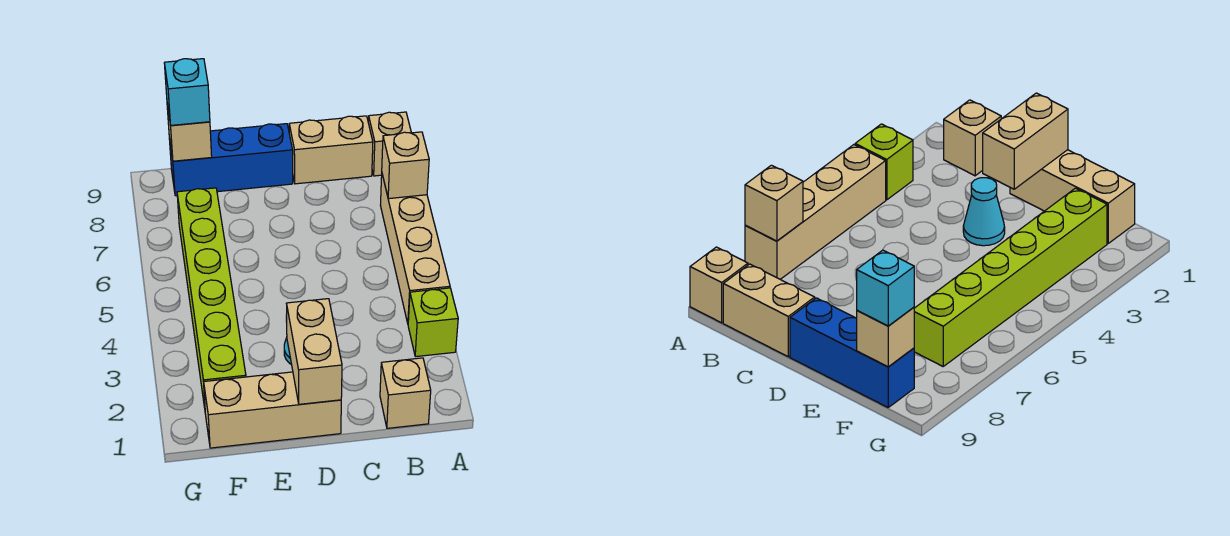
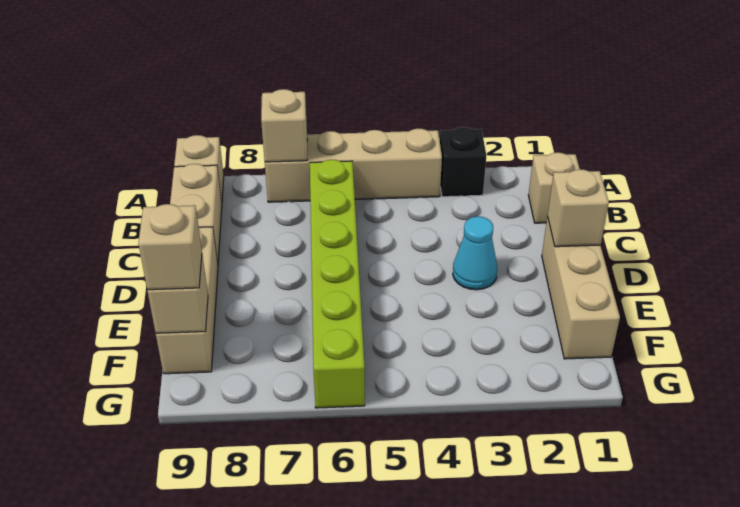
lime 1x1 brick [408,288,458,357] -> black 1x1 brick [440,127,486,197]
tan 1x2 brick [286,299,342,404] -> tan 1x1 brick [547,169,609,247]
blue 1x3 brick [169,124,293,196] -> tan 1x3 brick [156,227,218,374]
lime 1x6 brick [177,188,246,408] -> lime 1x6 brick turned to [310,160,365,408]
cyan 1x1 brick [164,59,210,125] -> tan 1x1 brick [138,204,202,290]

